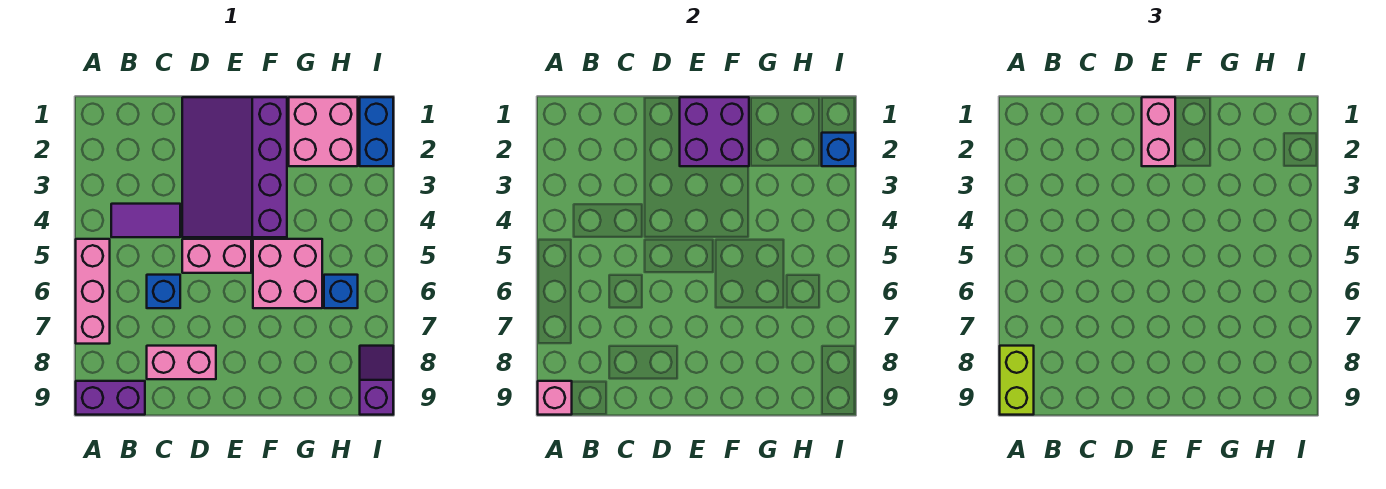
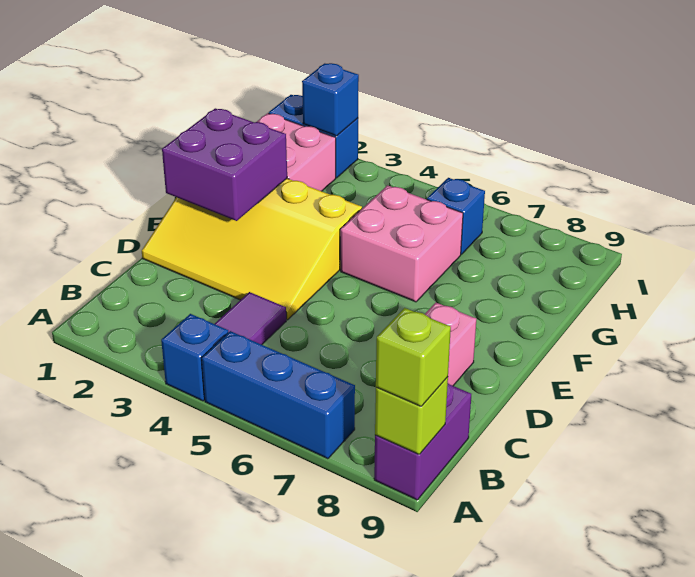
pink 1x3 brick [76,239,110,344] -> blue 1x3 brick [202,331,355,459]
lime 1x2 brick [1000,346,1034,415] -> lime 1x1 brick [376,308,451,406]
pink 1x1 brick [538,381,572,415] -> lime 1x1 brick [375,377,448,454]
blue 1x1 brick [147,275,180,308] -> blue 1x1 brick moved to [161,314,229,401]
purple 3x4 slope [182,97,287,237] -> yellow 3x4 slope [142,179,362,320]
pink 1x2 brick [182,239,251,273] -> none
pink 1x2 brick [1142,97,1175,166] -> none
purple 1x2 slope [360,346,393,415] -> none

